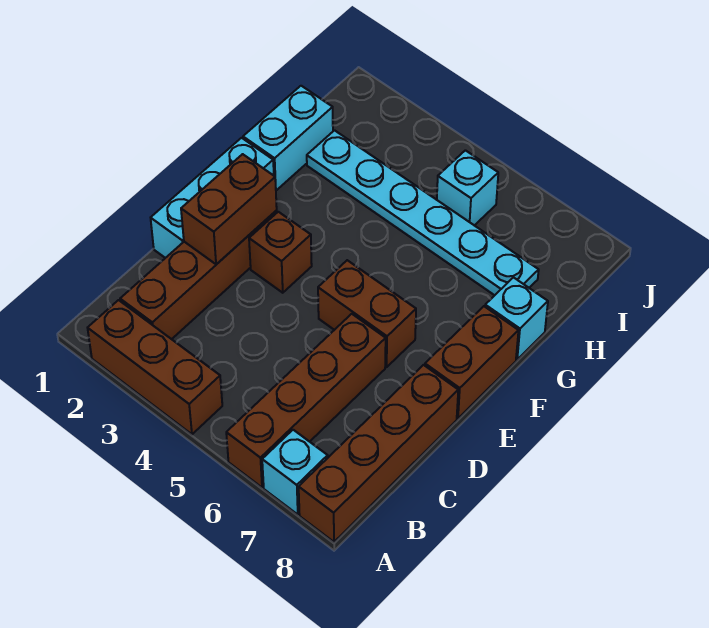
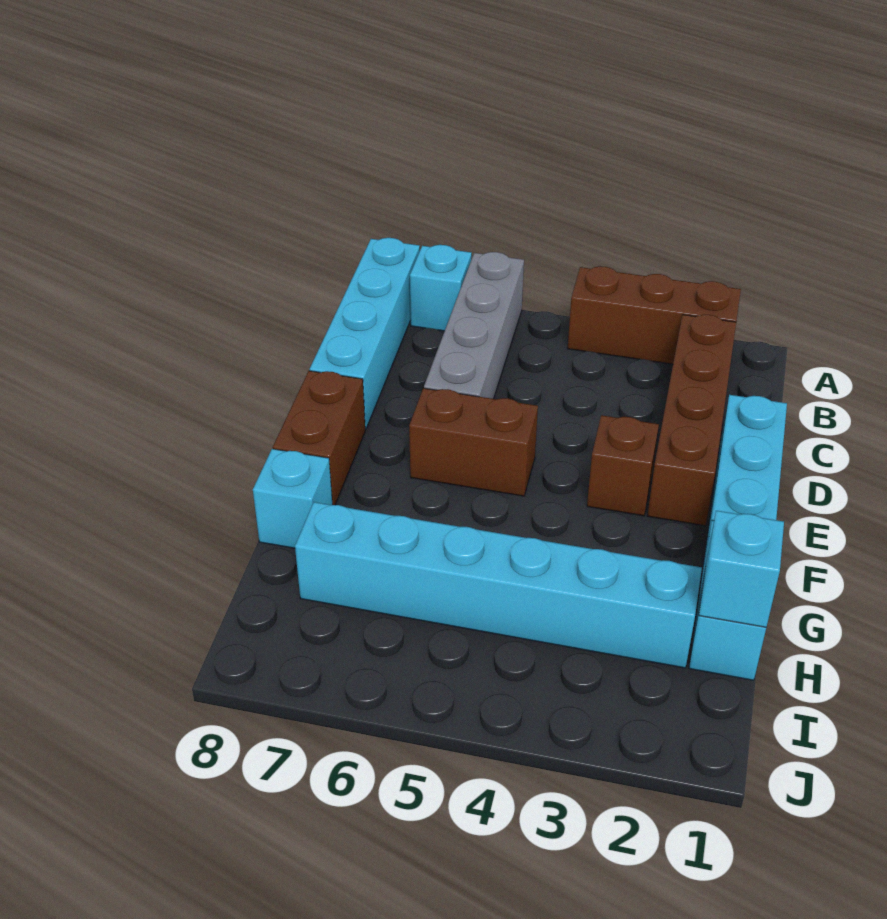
brown 1x4 brick [226,314,386,487] -> grey 1x4 brick [424,252,524,399]
brown 1x4 brick [299,365,458,542] -> cyan 1x4 brick [310,238,420,429]
brown 1x2 brick [181,154,277,264] -> none
cyan 1x6 plate [307,130,539,295] -> cyan 1x6 brick [295,502,702,668]
cyan 1x1 brick [437,150,498,225] -> cyan 1x1 brick moved to [699,511,784,627]

